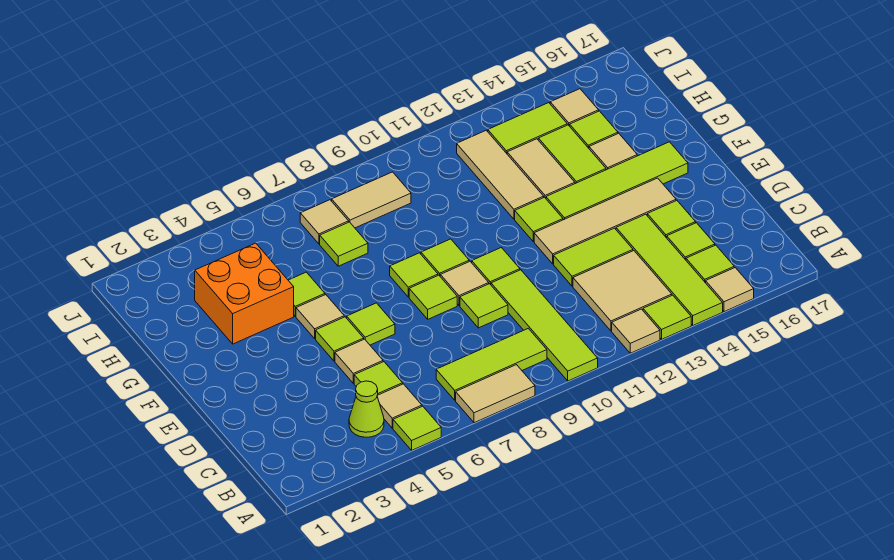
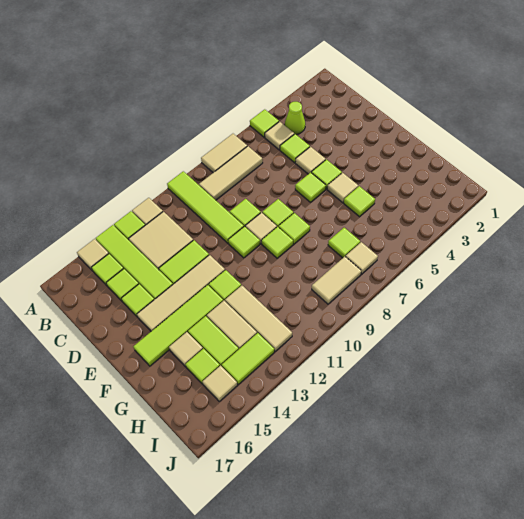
lime 1x3 tile [436,328,547,400] -> tan 1x3 tile [199,146,263,200]
orange 2x2 brick [195,243,294,344] -> none

